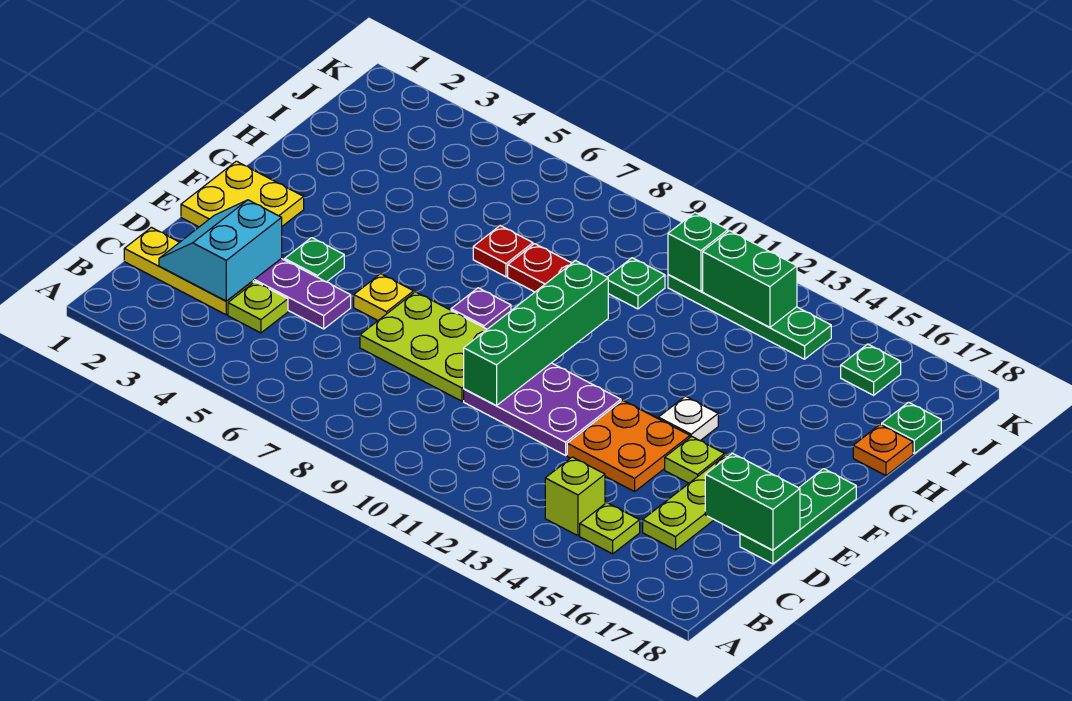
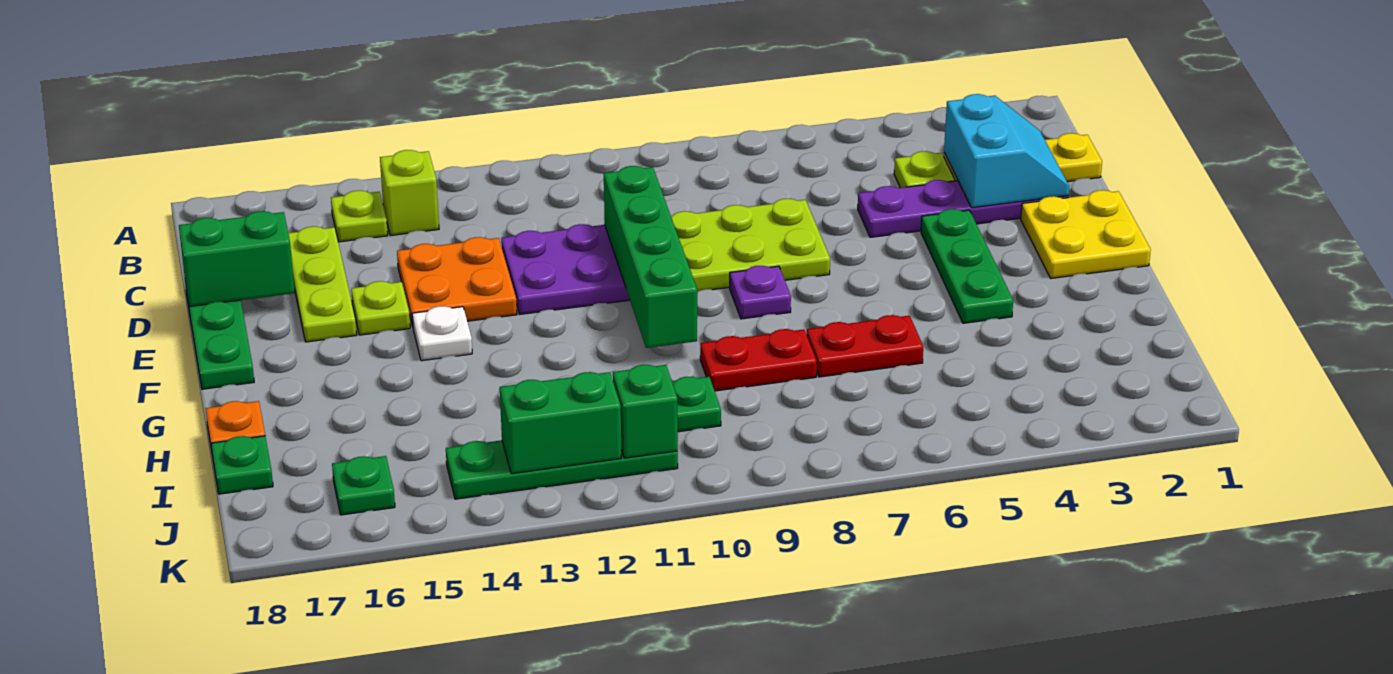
green 1x1 plate [285,238,344,282] -> green 1x3 plate [921,209,1013,323]
yellow 1x1 plate [354,274,414,320] -> none
red 1x1 plate [473,226,533,277] -> red 1x2 plate [807,315,923,377]

